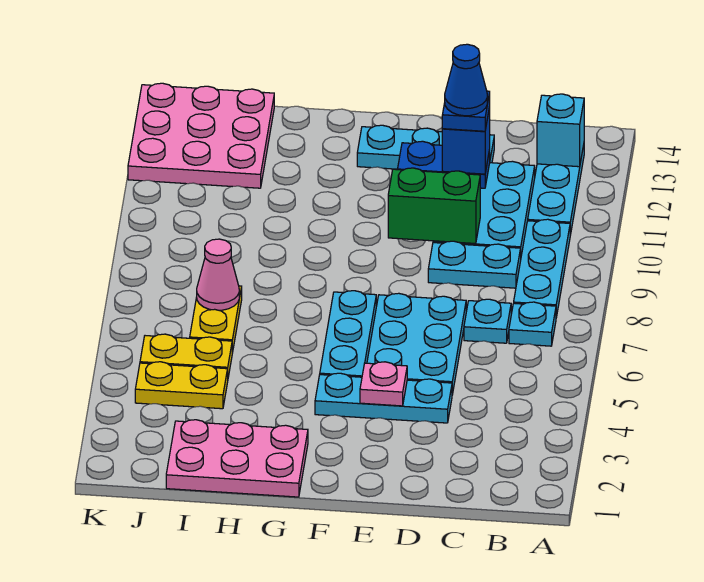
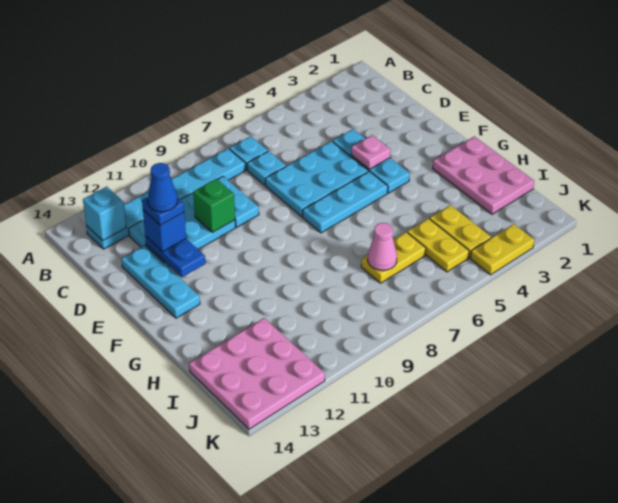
green 1x2 brick [388,168,480,244] -> green 1x1 brick [193,179,235,232]
none -> yellow 1x2 plate [470,224,534,275]

